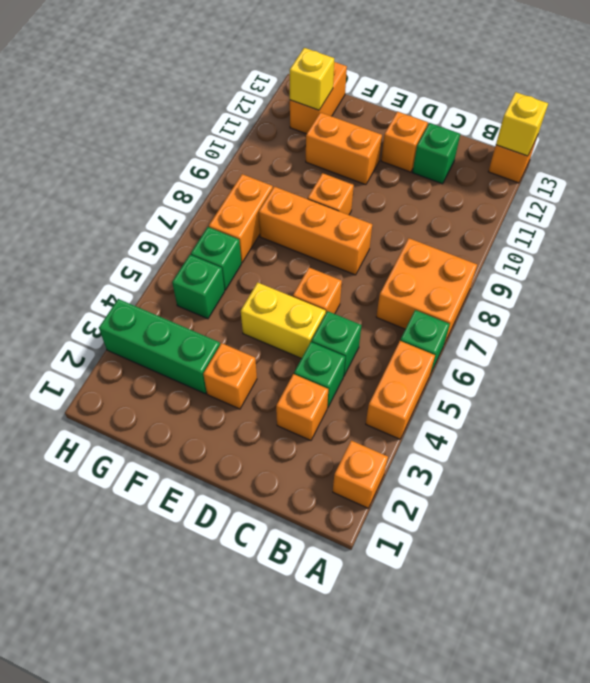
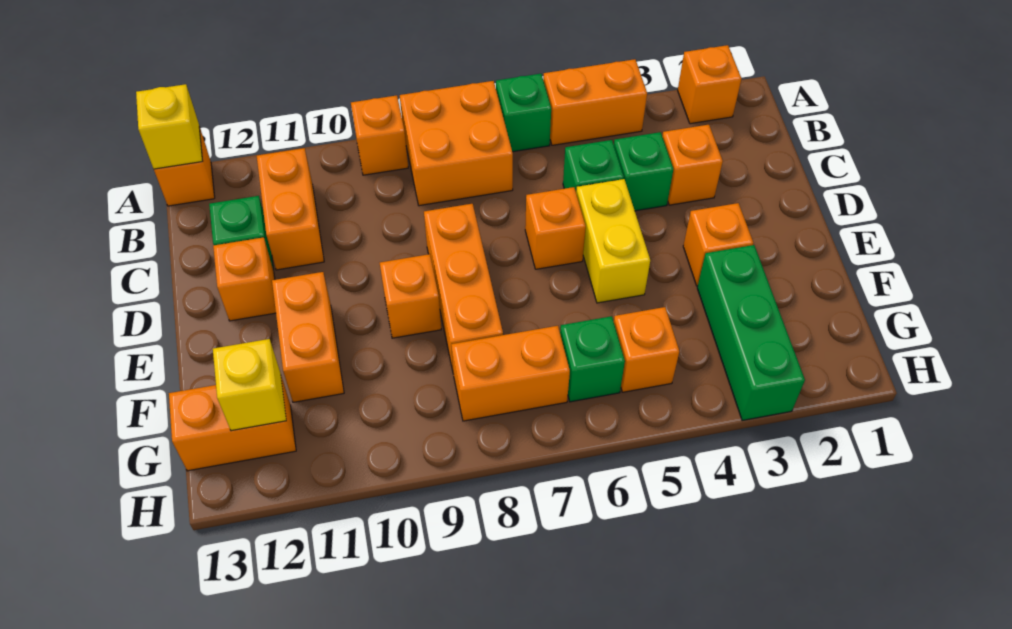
none -> orange 1x1 brick [351,95,408,175]
none -> orange 1x2 brick [257,148,324,270]
green 1x1 brick [172,255,225,319] -> orange 1x1 brick [614,307,679,392]

